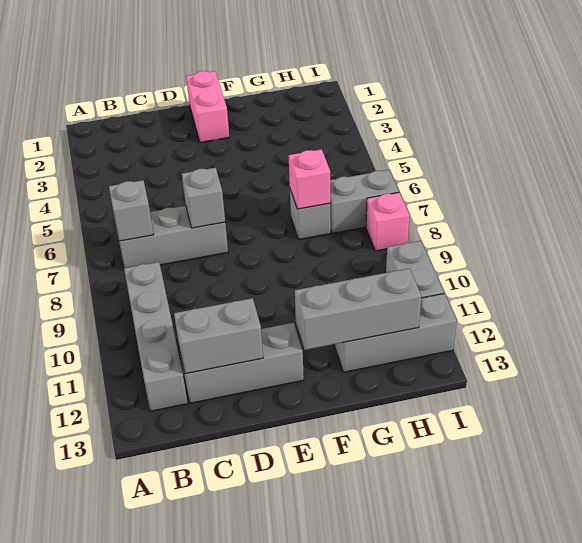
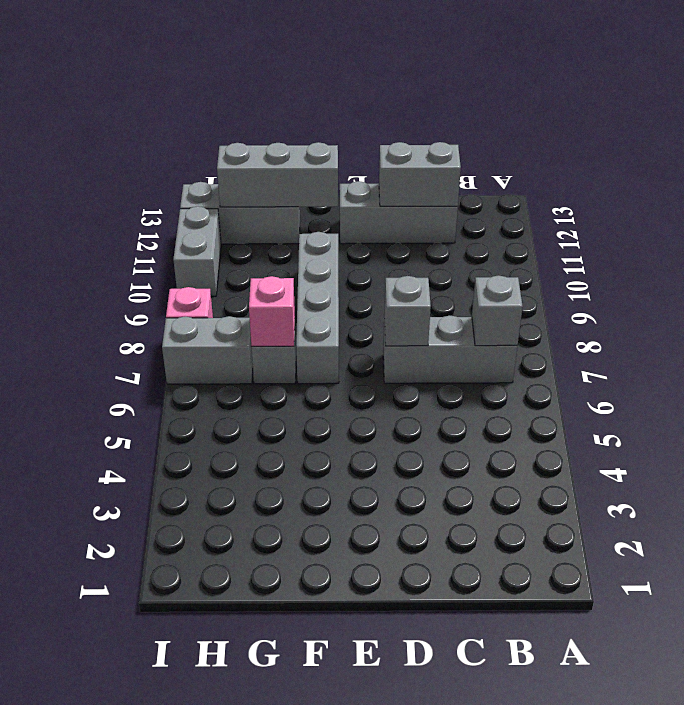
grey 1x4 brick [124,262,188,411] -> grey 1x4 brick moved to [296,232,339,384]
pink 1x2 brick [186,71,229,143] -> none

